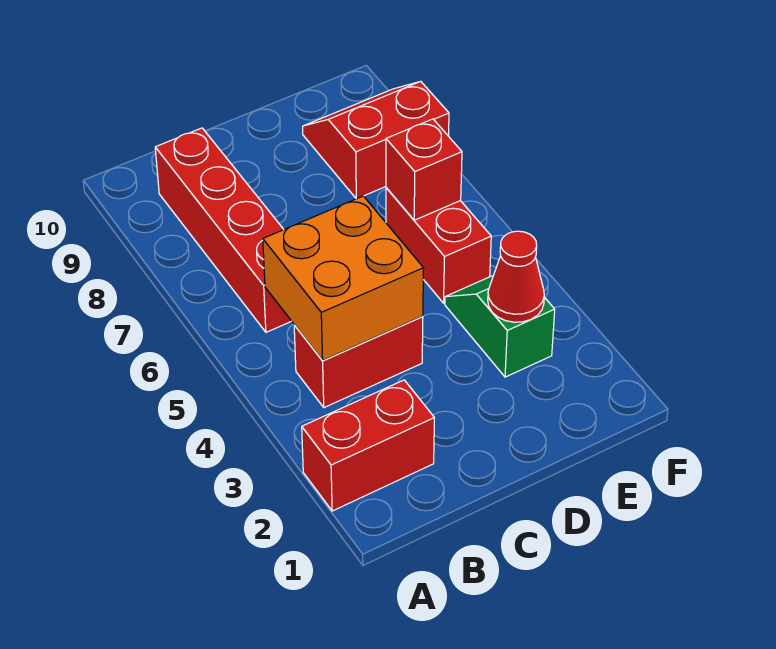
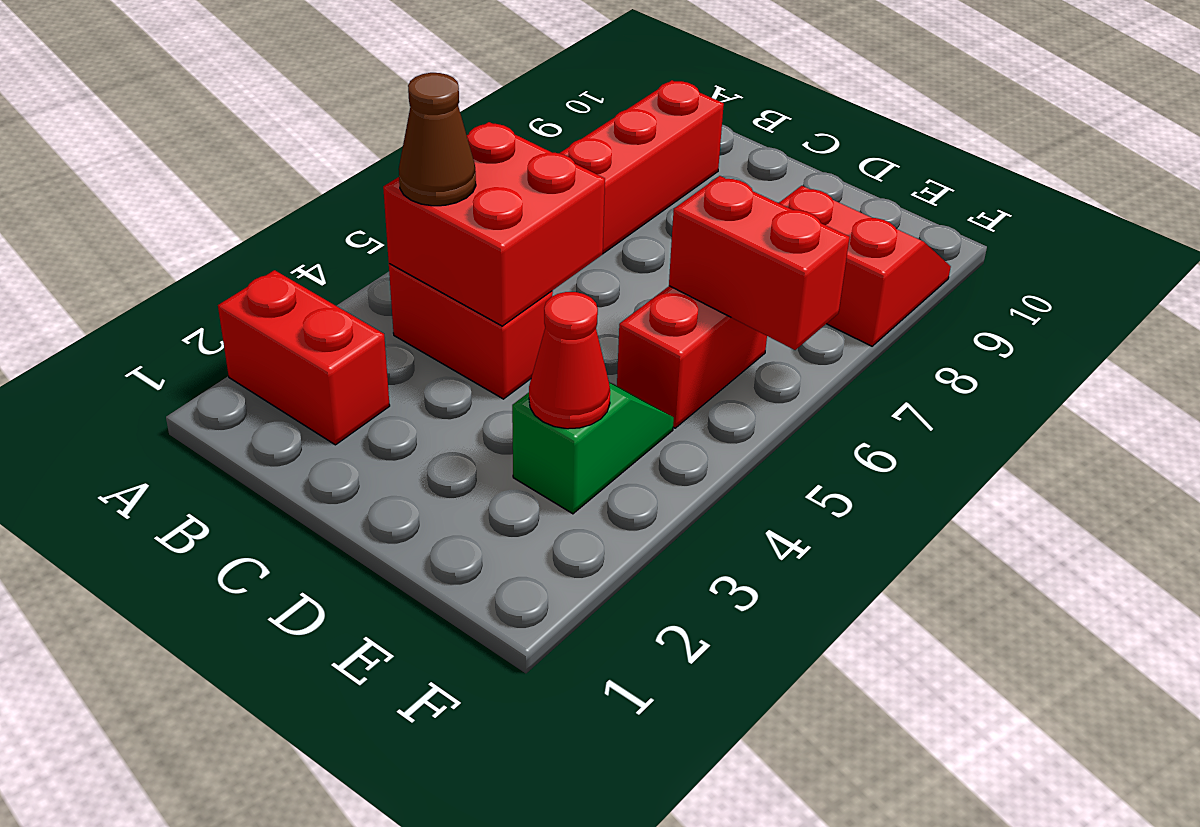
orange 2x2 brick [263,196,424,361] -> red 2x2 brick [383,122,605,326]
none -> brown 1x1 cone [399,73,476,206]
red 1x1 brick [386,119,462,220] -> red 1x2 brick [669,176,850,350]

